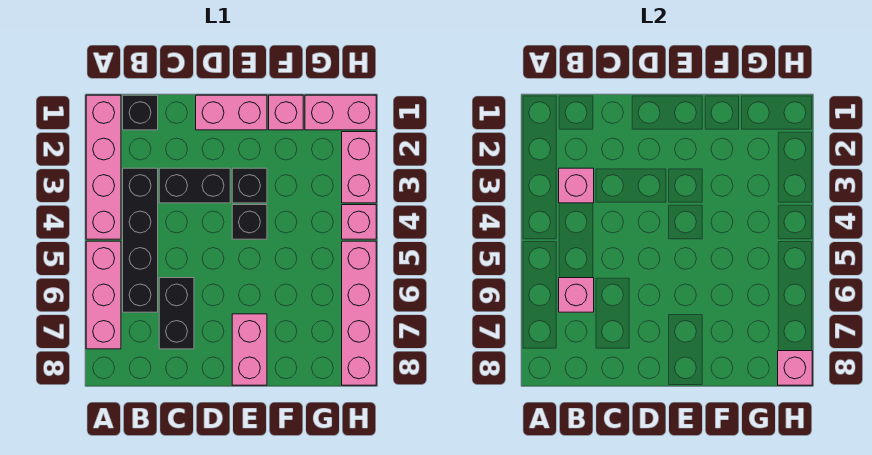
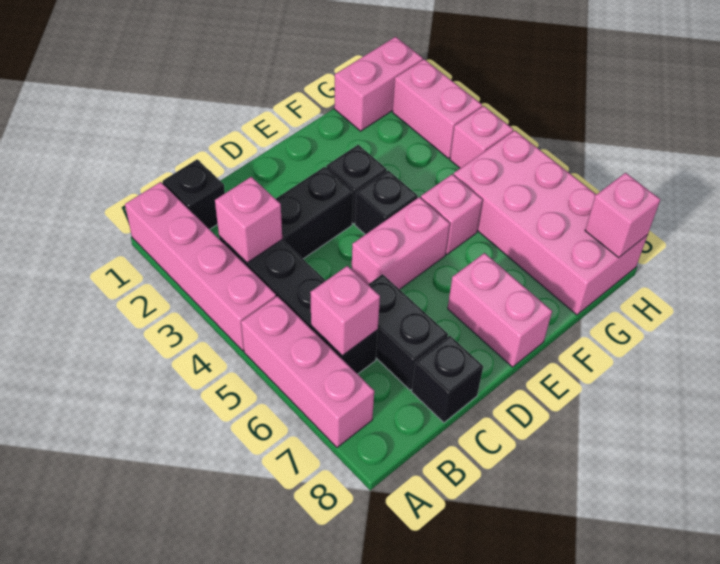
none -> black 1x1 brick [412,336,483,423]
pink 1x2 brick [196,95,267,130] -> pink 1x2 brick moved to [352,197,450,289]
pink 1x1 brick [269,95,303,130] -> pink 1x1 brick moved to [421,174,482,255]
pink 1x4 brick [342,241,376,385] -> pink 2x4 brick [453,131,648,315]

